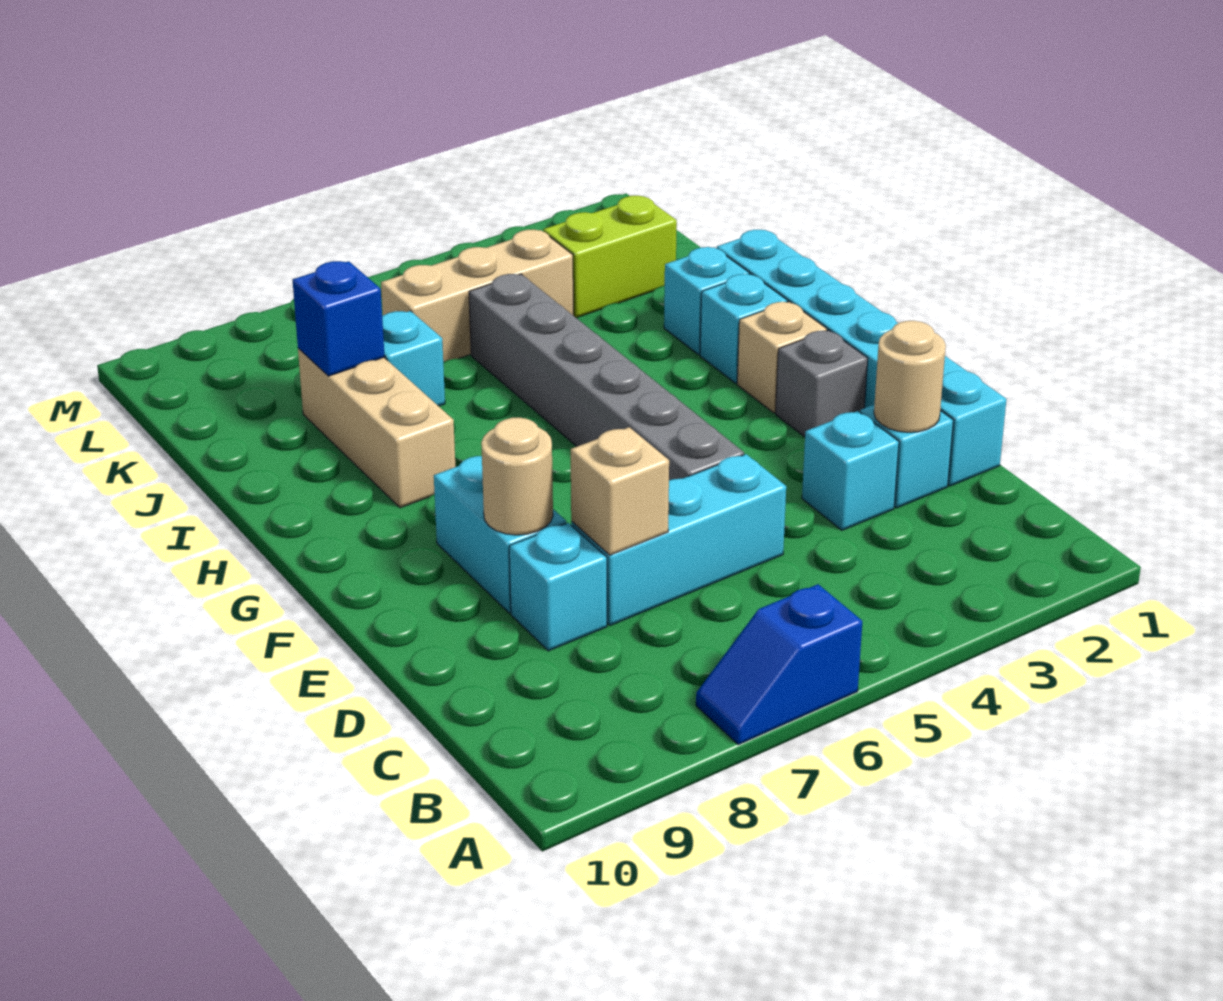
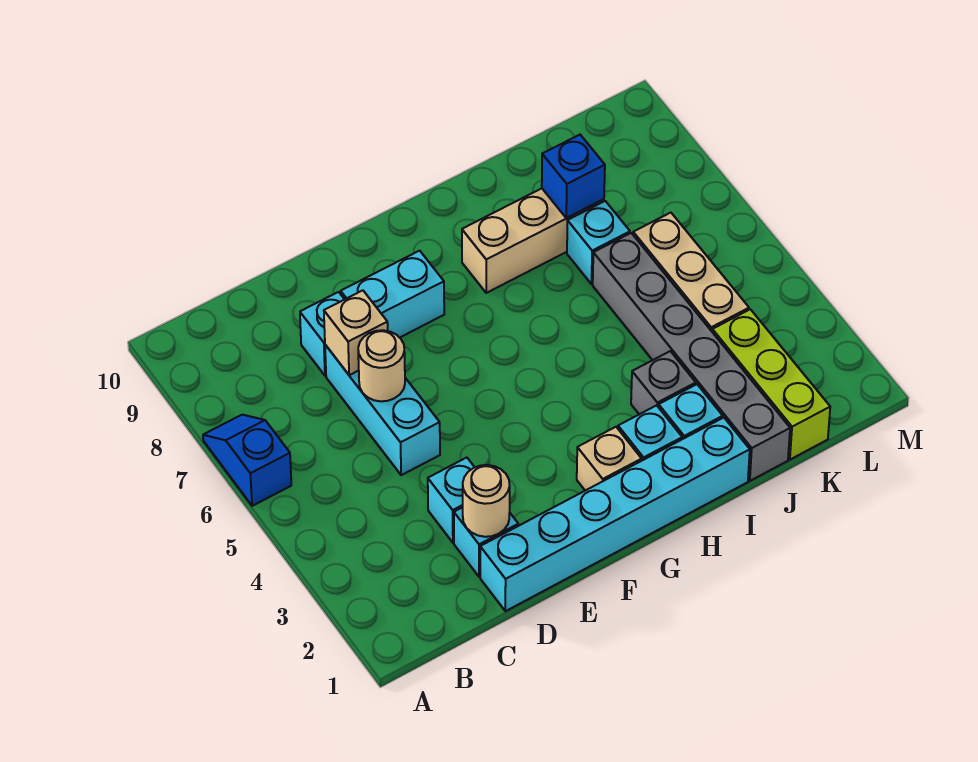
grey 1x6 brick [469,274,744,480] -> grey 1x6 brick turned to [593,233,790,481]
tan 1x1 round brick [481,418,553,535] -> tan 1x1 round brick moved to [358,330,405,401]
grey 1x1 brick [776,330,868,437] -> grey 1x1 brick moved to [631,351,696,414]
lime 1x2 brick [543,196,677,318] -> lime 1x3 brick [712,309,830,460]

